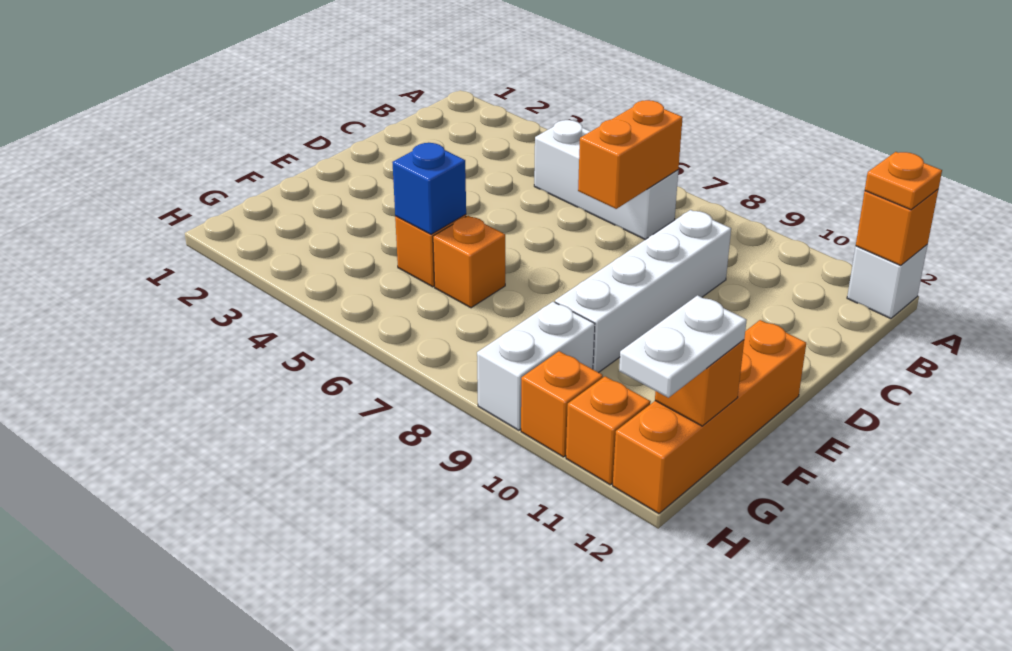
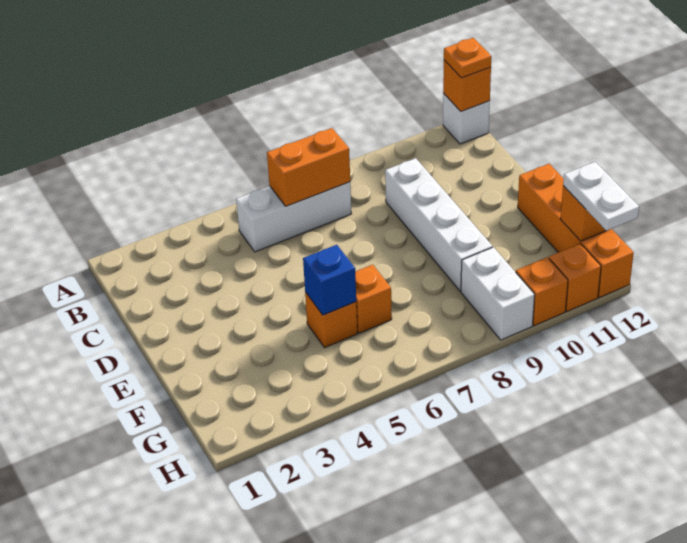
orange 1x2 brick [578,100,683,209] -> orange 1x2 brick turned to [267,128,350,206]

